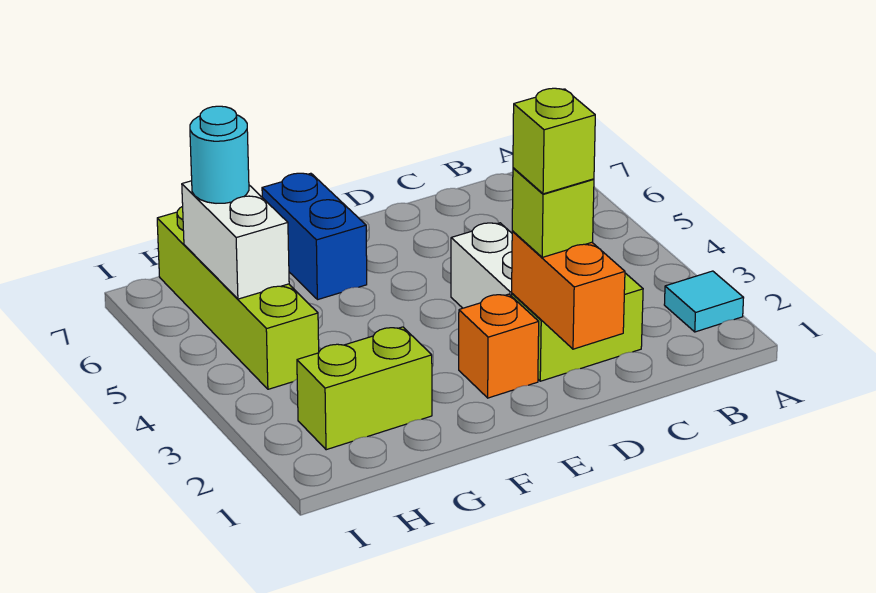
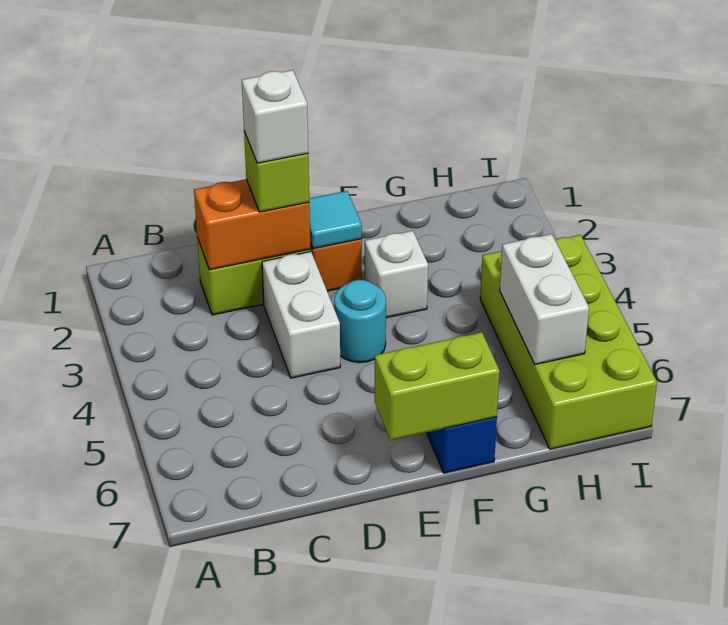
cyan 1x1 tile [664,271,744,332] -> cyan 1x1 tile moved to [309,191,362,249]
orange 1x2 brick [512,231,625,349] -> orange 1x2 brick turned to [194,179,311,270]
lime 1x1 brick [513,88,595,194] -> white 1x1 brick [242,70,308,163]
none -> white 1x1 brick [365,231,428,318]
lime 1x2 brick [297,327,432,450] -> lime 1x2 brick moved to [375,332,500,440]
lime 1x4 brick [157,206,319,389] -> lime 2x4 brick [480,235,657,449]
cyan 1x1 round brick [190,106,249,203] -> cyan 1x1 round brick moved to [334,280,386,363]

